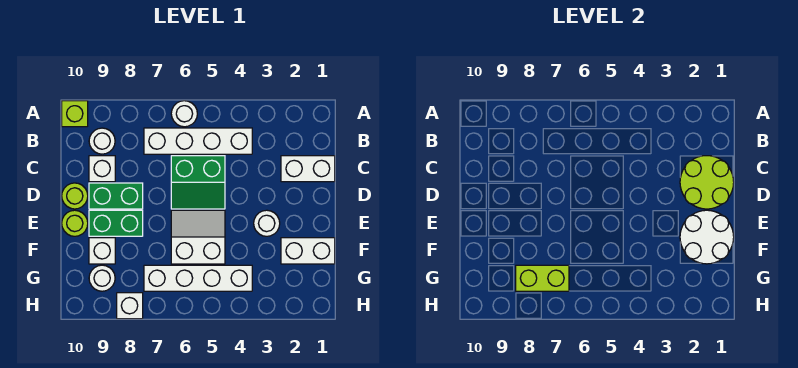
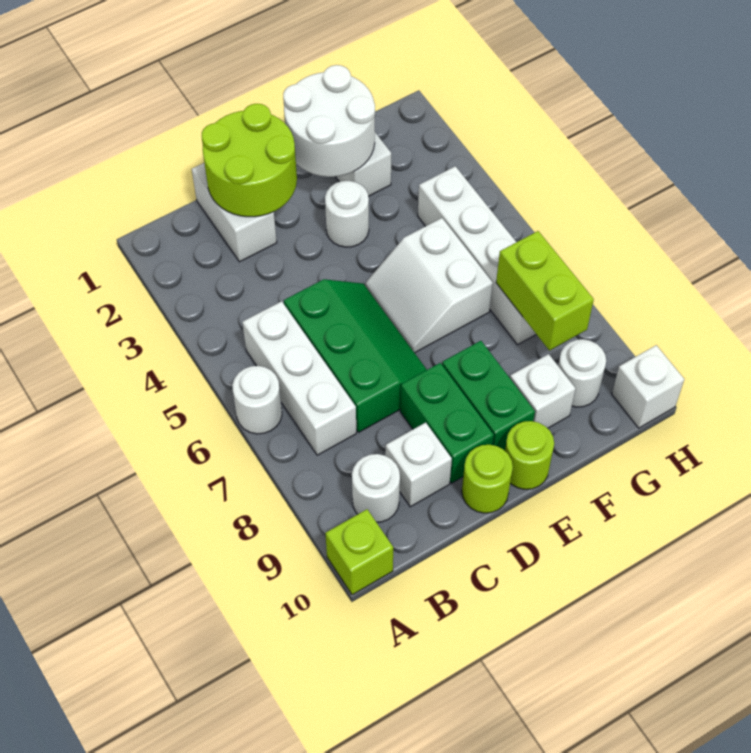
white 1x4 brick [144,128,252,154] -> white 1x3 brick [242,301,356,455]
green 2x2 slope [171,156,225,209] -> green 2x3 slope [284,279,427,432]
white 1x1 brick [117,293,143,319] -> white 1x1 brick moved to [612,345,684,428]

